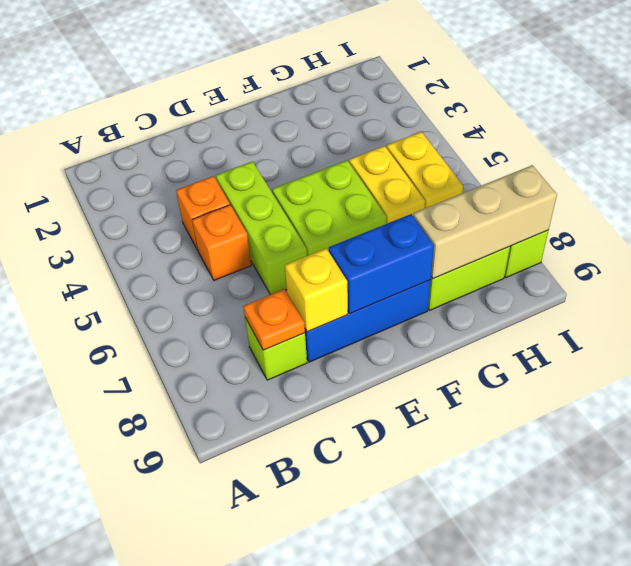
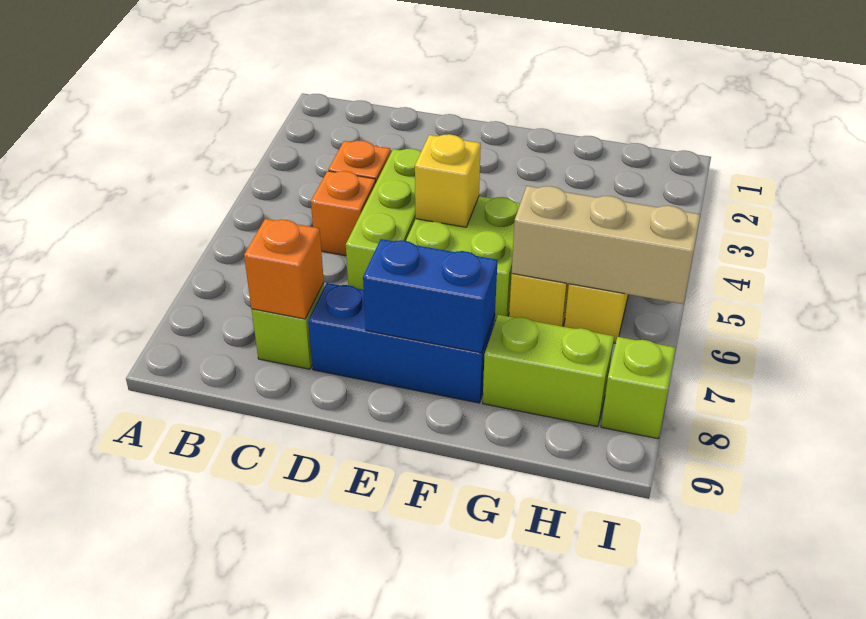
orange 1x1 plate [243,289,305,350] -> orange 1x1 brick [244,219,324,319]
yellow 1x1 brick [285,248,348,332] -> yellow 1x1 brick moved to [415,134,481,227]
tan 1x3 brick [413,165,557,279] -> tan 1x3 brick moved to [512,186,700,304]

